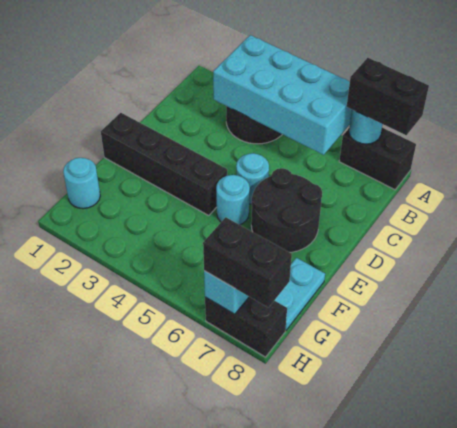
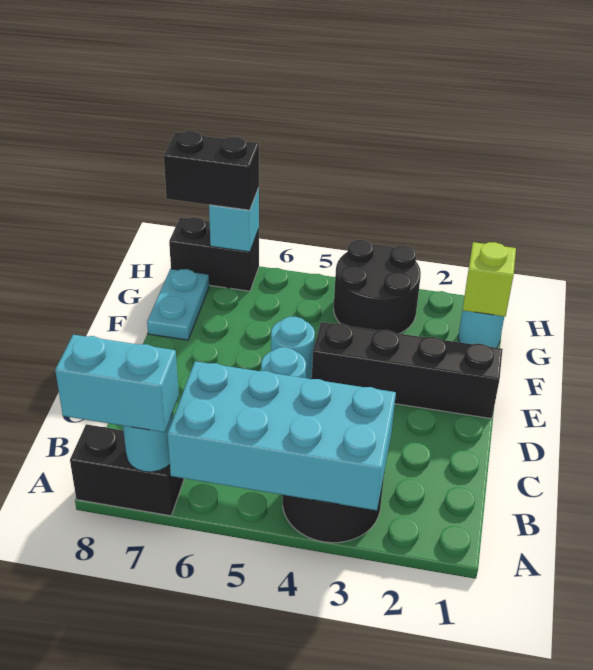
black 1x2 brick [347,58,429,135] -> cyan 1x2 brick [55,335,179,432]
black 2x2 round brick [251,168,322,252] -> black 2x2 round brick moved to [334,240,421,334]
none -> lime 1x1 brick [463,242,516,317]

